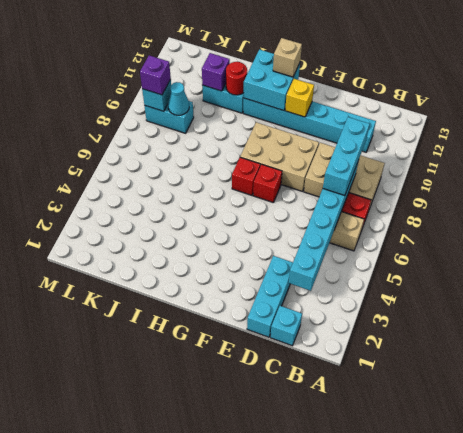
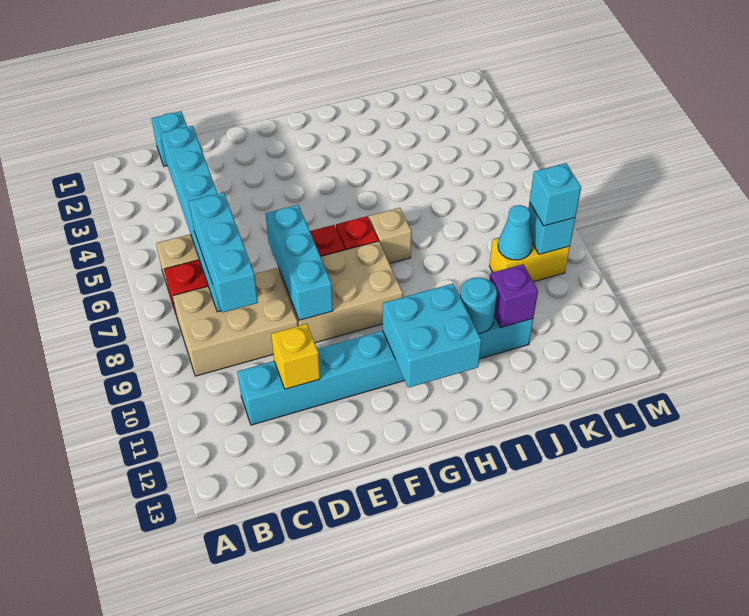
cyan 1x3 brick [247,256,293,337] -> cyan 1x3 brick moved to [265,205,333,320]
yellow 1x1 brick [285,79,314,117] -> yellow 1x1 brick moved to [271,324,320,389]
tan 1x1 brick [273,38,302,77] -> tan 1x1 brick moved to [369,208,412,264]
red 1x1 round brick [226,62,247,95] -> cyan 1x1 round brick [460,278,497,333]
cyan 1x2 brick [145,101,194,133] -> yellow 1x2 brick [490,238,570,282]
purple 1x1 brick [140,55,171,95] -> cyan 1x1 brick [530,163,581,226]

